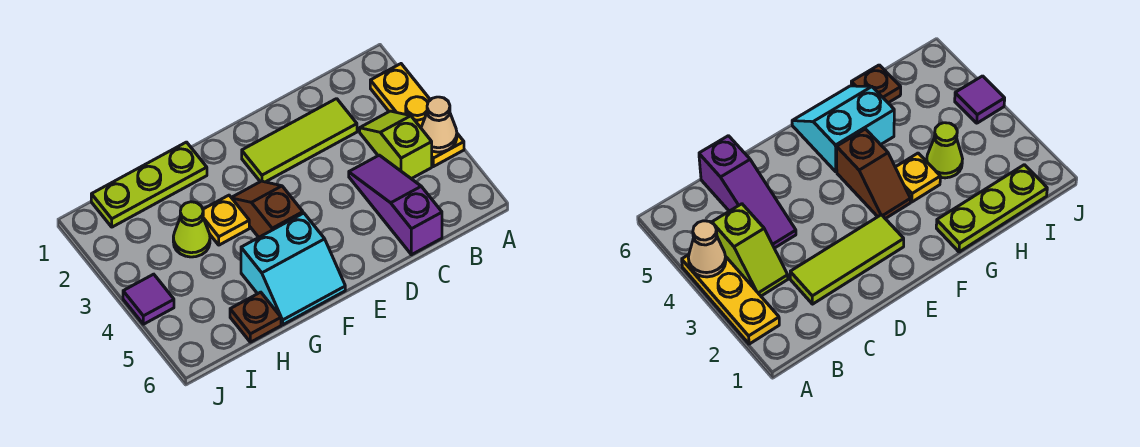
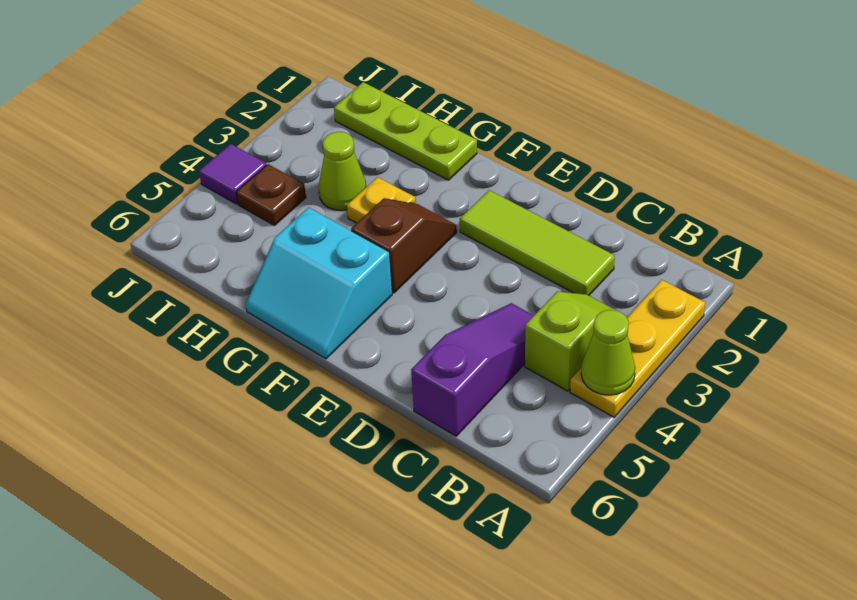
tan 1x1 cone [421,97,457,152] -> lime 1x1 cone [581,310,635,395]
brown 1x1 plate [230,292,281,342] -> brown 1x1 plate moved to [236,164,306,225]

